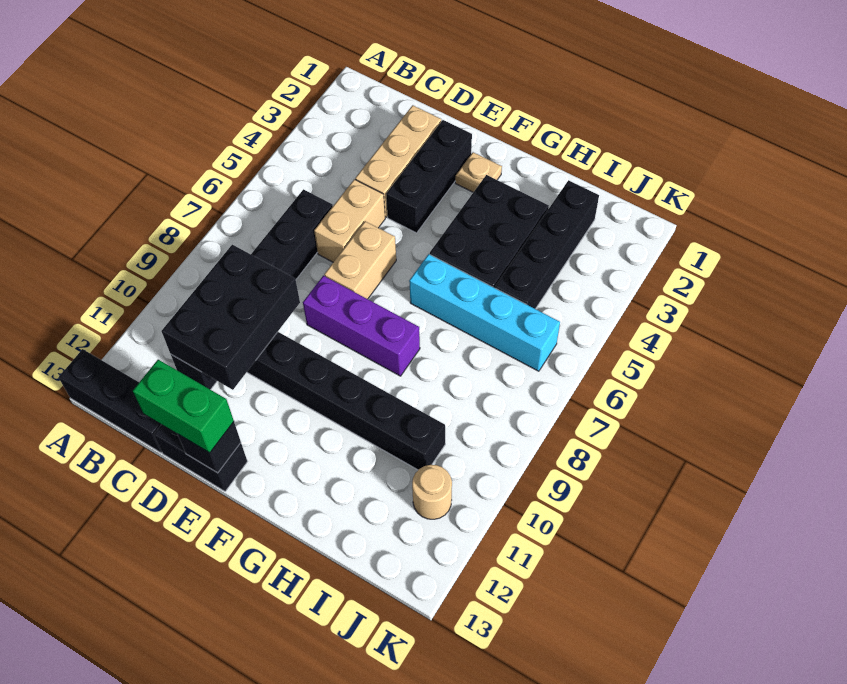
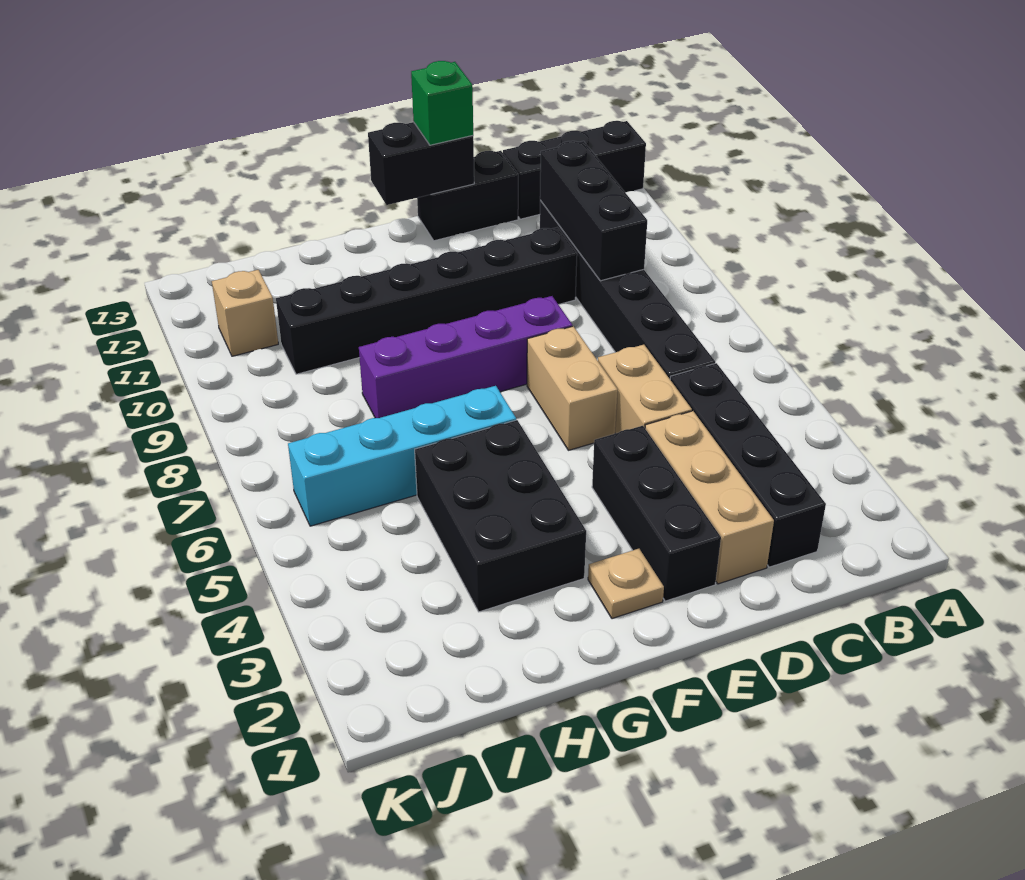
black 2x3 brick [161,245,300,390] -> black 1x3 brick [540,141,647,281]
green 1x2 brick [133,360,234,453] -> green 1x1 brick [411,61,473,145]
purple 1x3 brick [303,276,420,376] -> purple 1x4 brick [359,296,572,418]
black 1x1 brick [178,422,241,473] -> black 1x2 brick [368,122,474,205]
black 1x4 brick [495,180,599,309] -> black 1x4 brick moved to [670,363,826,567]
tan 1x1 round brick [412,465,452,519] -> tan 1x1 brick [212,270,278,356]

